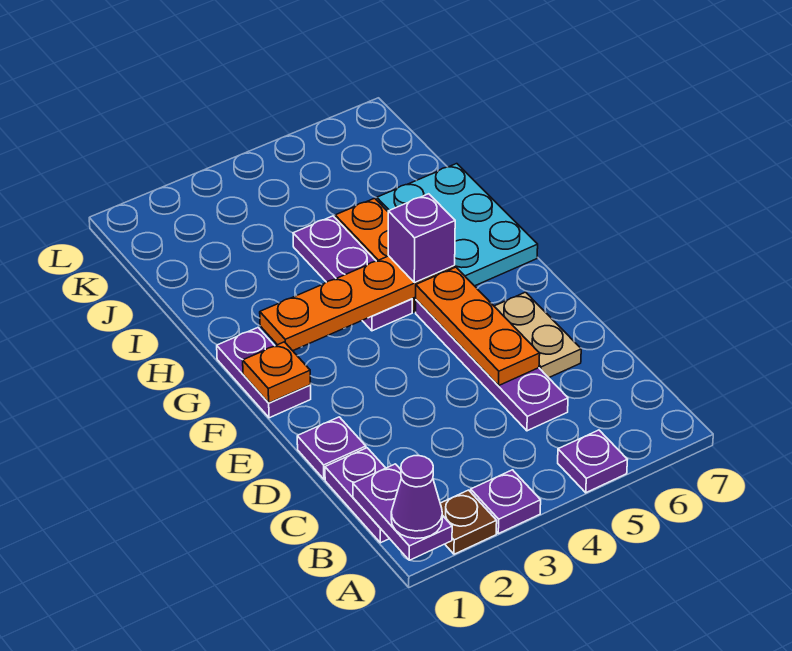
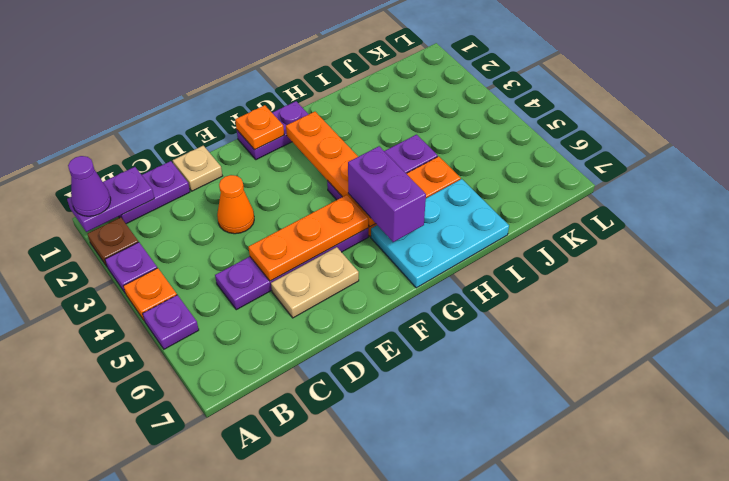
none -> orange 1x1 plate [124,268,177,321]
purple 1x1 plate [297,417,366,479] -> tan 1x1 plate [173,146,222,191]
none -> orange 1x1 cone [217,175,254,234]
purple 1x1 brick [388,194,455,283] -> purple 1x2 brick [348,146,426,242]

